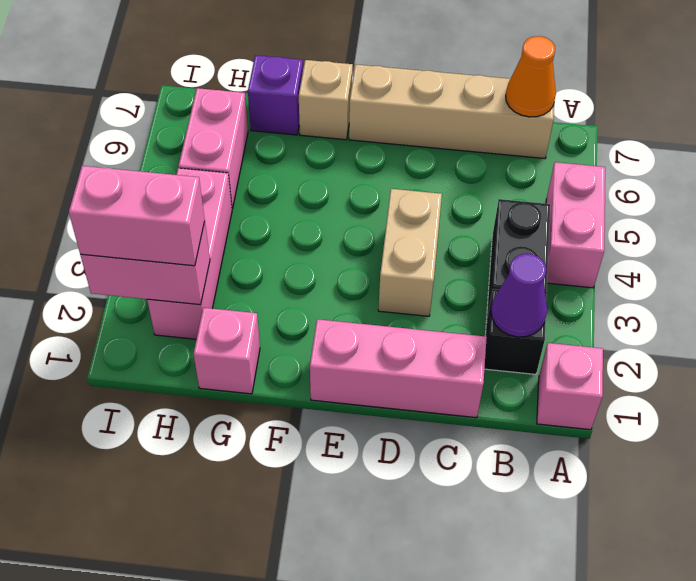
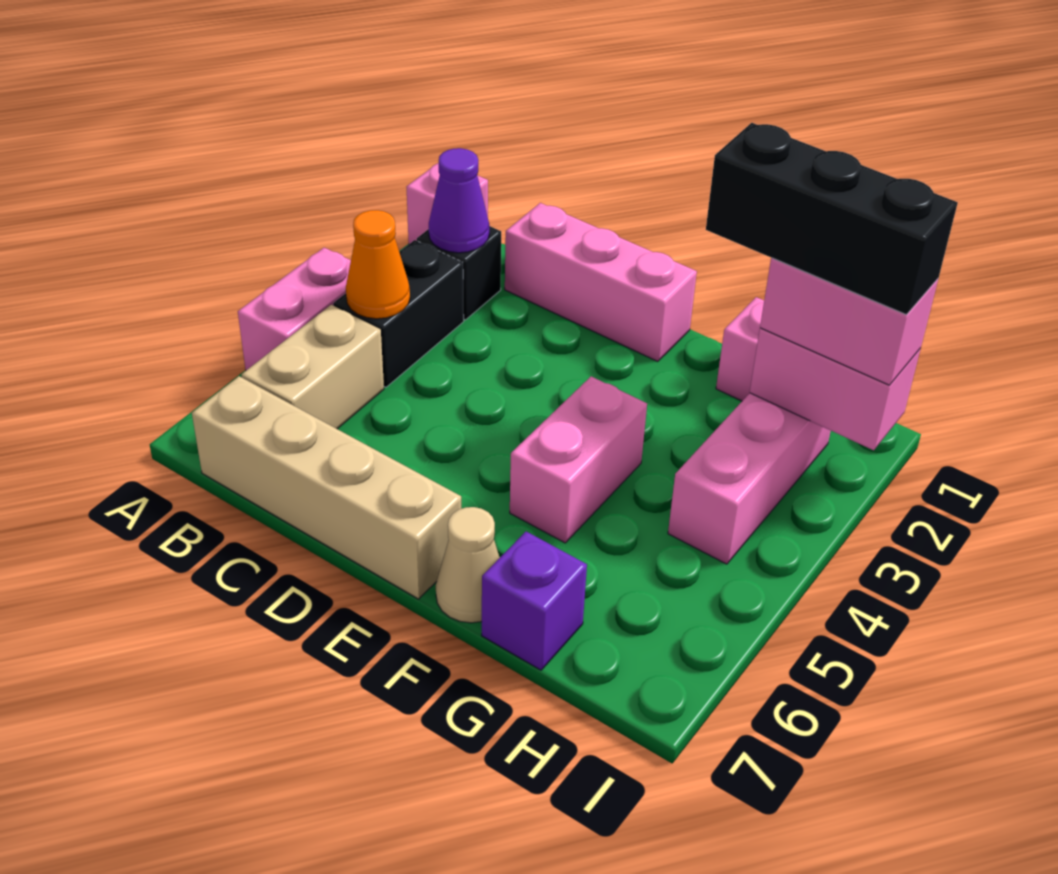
orange 1x1 cone [506,36,556,117] -> orange 1x1 cone moved to [346,210,410,319]
tan 1x2 brick [378,189,442,316] -> tan 1x2 brick moved to [241,305,384,429]
tan 1x1 brick [299,60,353,140] -> tan 1x1 cone [436,507,500,623]
none -> black 1x3 brick [706,123,958,315]
pink 1x2 brick [178,88,248,209] -> pink 1x2 brick moved to [510,376,647,543]

